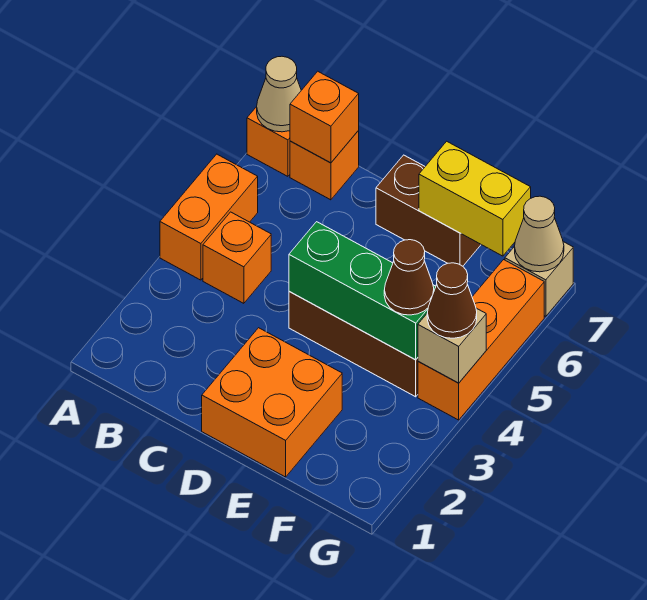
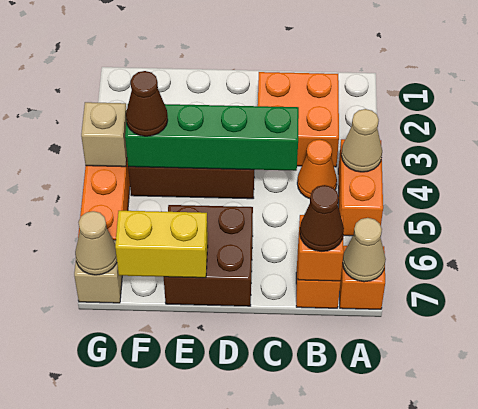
none -> tan 1x1 cone [341,109,382,172]
orange 1x1 brick [203,212,271,303] -> orange 1x1 cone [297,139,337,199]
orange 2x2 brick [202,328,342,477] -> orange 2x2 brick moved to [258,72,339,167]
green 1x3 brick [289,222,436,360] -> green 1x4 brick [125,104,299,171]
brown 1x2 brick [376,155,481,266] -> brown 2x2 brick [164,205,253,306]
brown 1x1 cone [427,263,477,338] -> brown 1x1 cone moved to [300,185,344,252]

